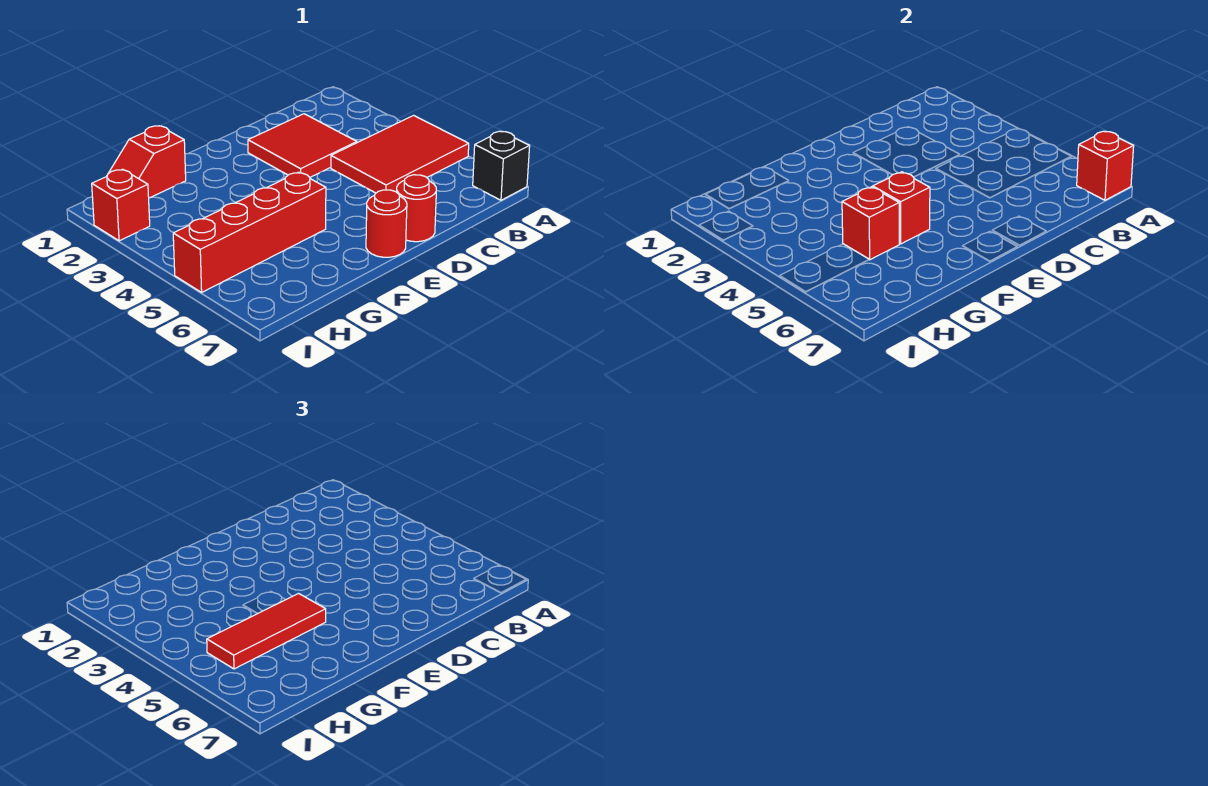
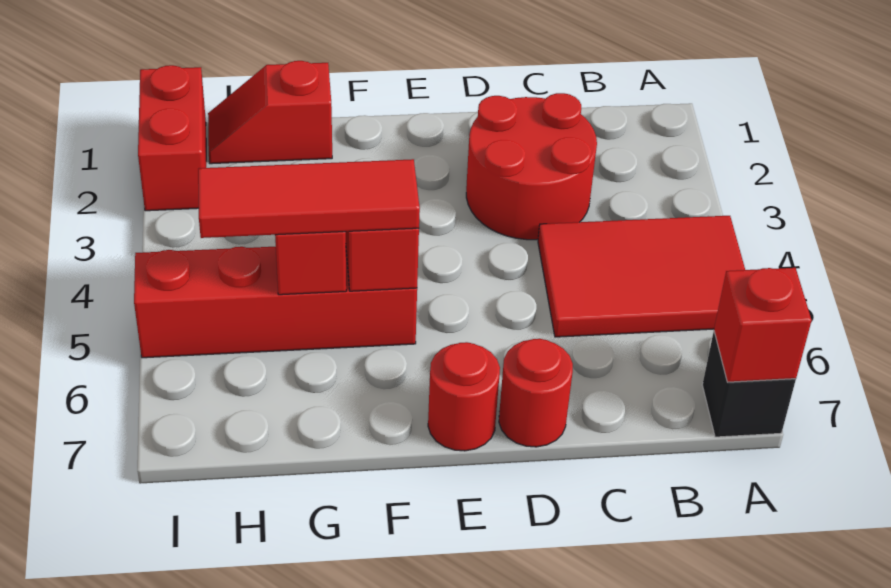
red 2x2 tile [248,114,357,177] -> red 2x2 round brick [466,93,597,240]
red 1x1 brick [92,169,150,241] -> red 1x2 brick [138,65,206,211]

